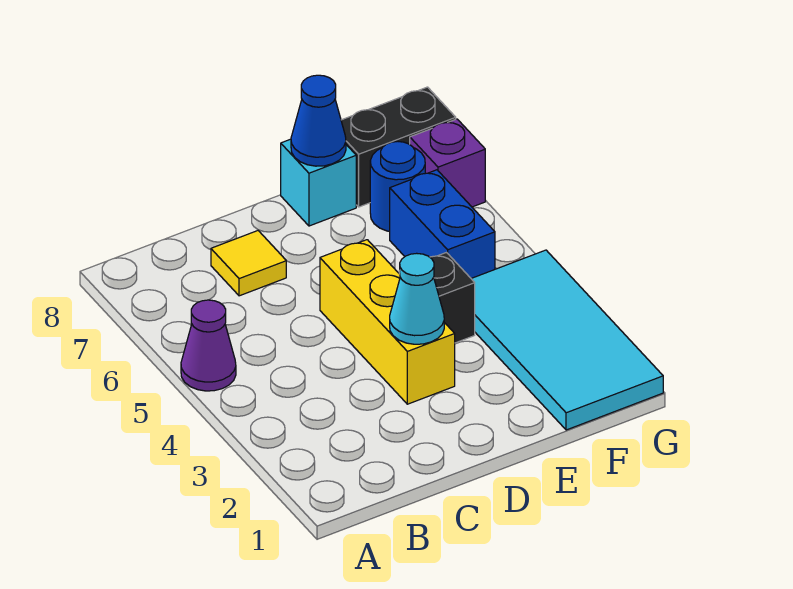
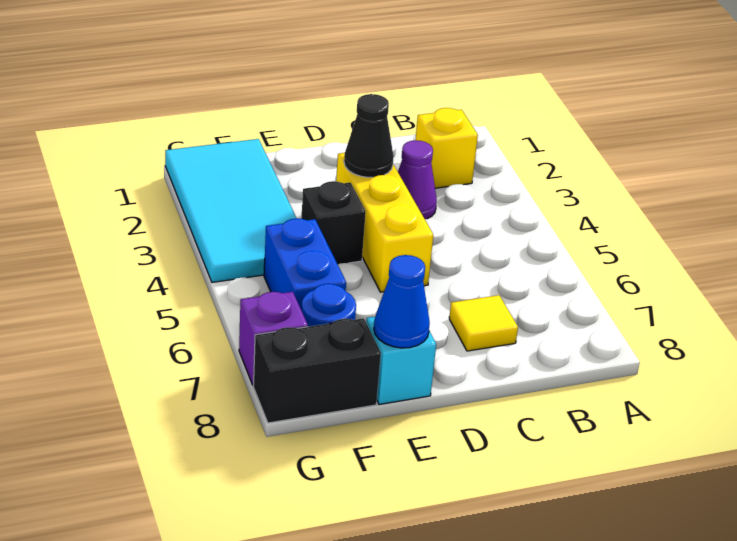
purple 1x1 cone [181,300,236,391] -> purple 1x1 cone moved to [398,140,437,219]
none -> yellow 1x1 brick [415,108,478,188]
cyan 1x1 cone [390,253,444,344] -> black 1x1 cone [344,94,394,177]

